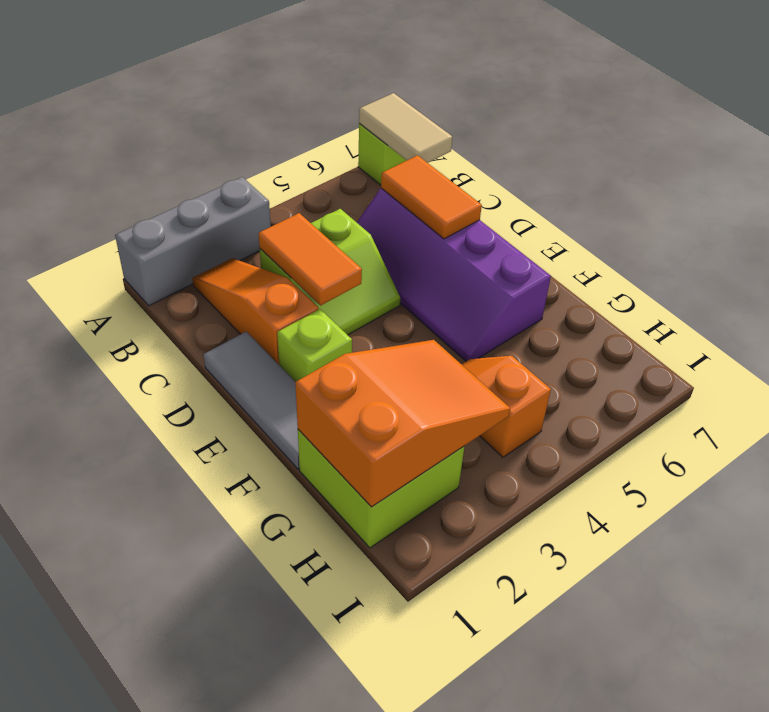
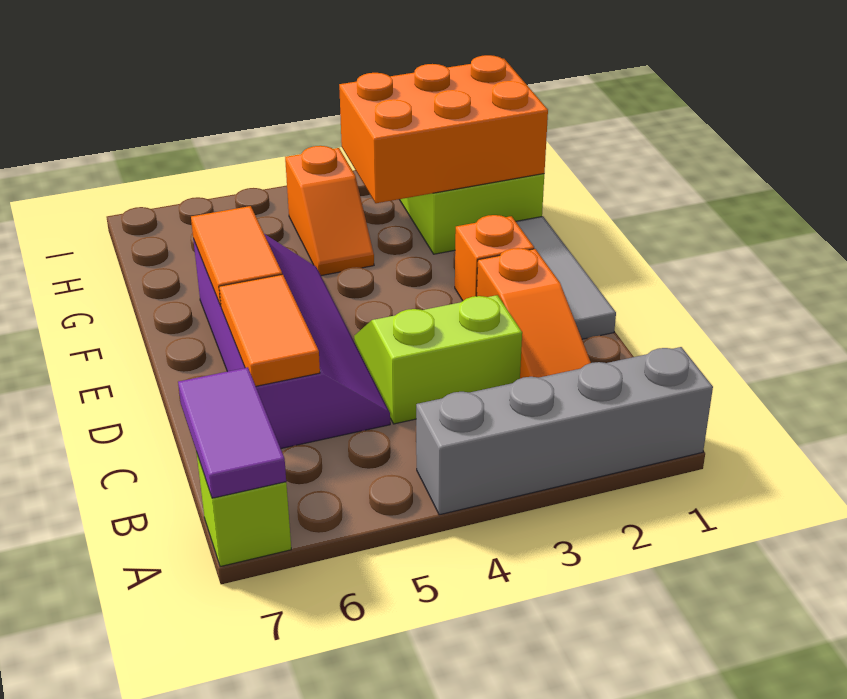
grey 1x3 brick [115,177,271,306] -> grey 1x4 brick [416,347,713,515]
tan 1x2 tile [359,93,452,163] -> purple 1x2 tile [178,367,286,498]
orange 1x2 tile [258,213,362,305] -> orange 1x2 tile moved to [191,206,282,306]
lime 1x1 brick [277,309,352,382] -> orange 1x1 brick [455,215,534,301]
orange 2x3 slope [295,340,510,507] -> orange 2x3 brick [339,55,548,203]

